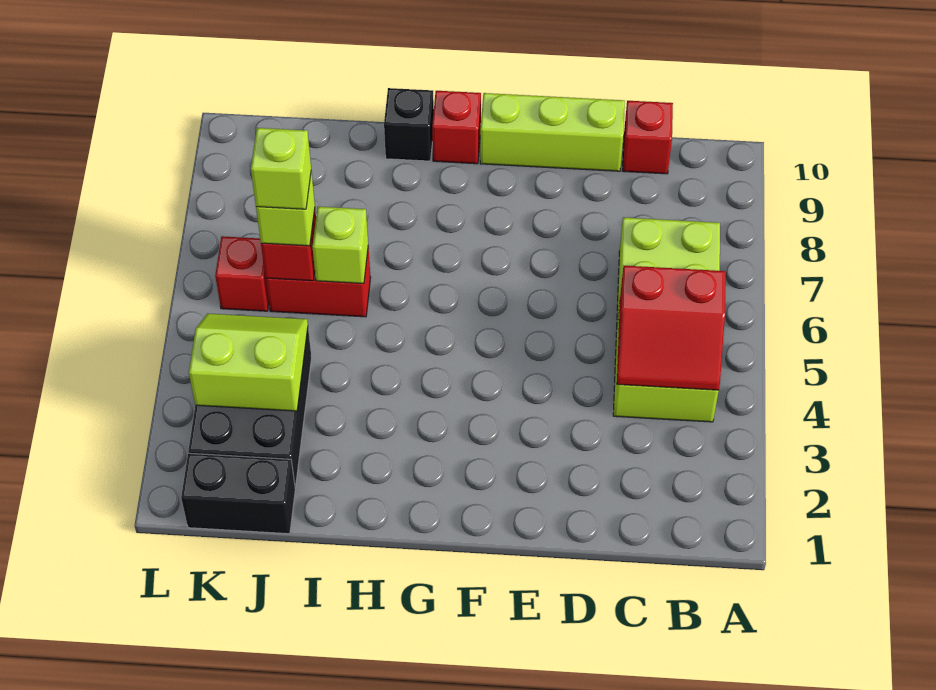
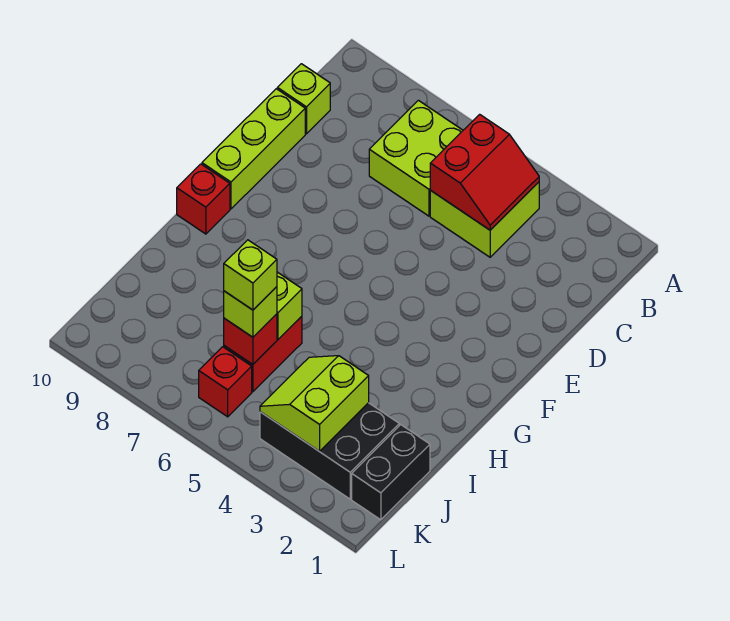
red 1x1 brick [622,101,673,174] -> lime 1x1 brick [277,64,330,134]
black 1x1 brick [384,88,434,161] -> none

